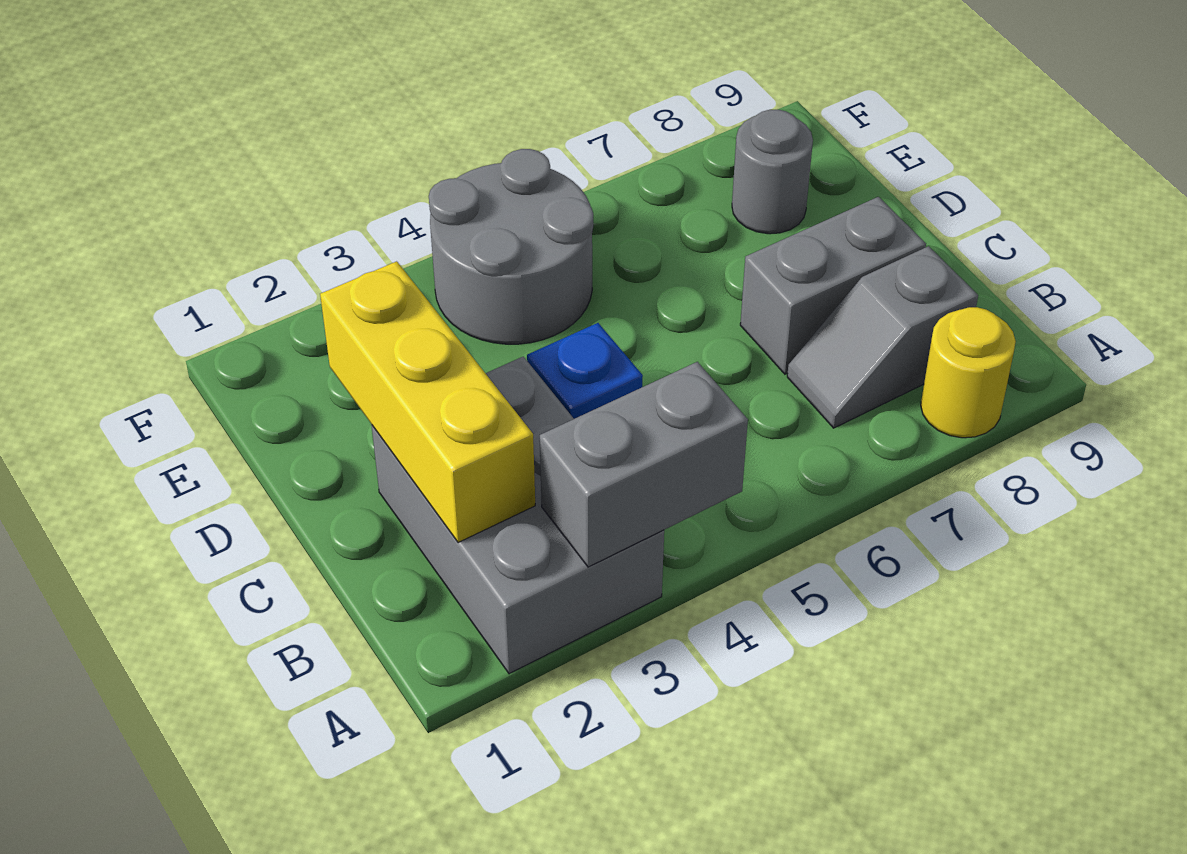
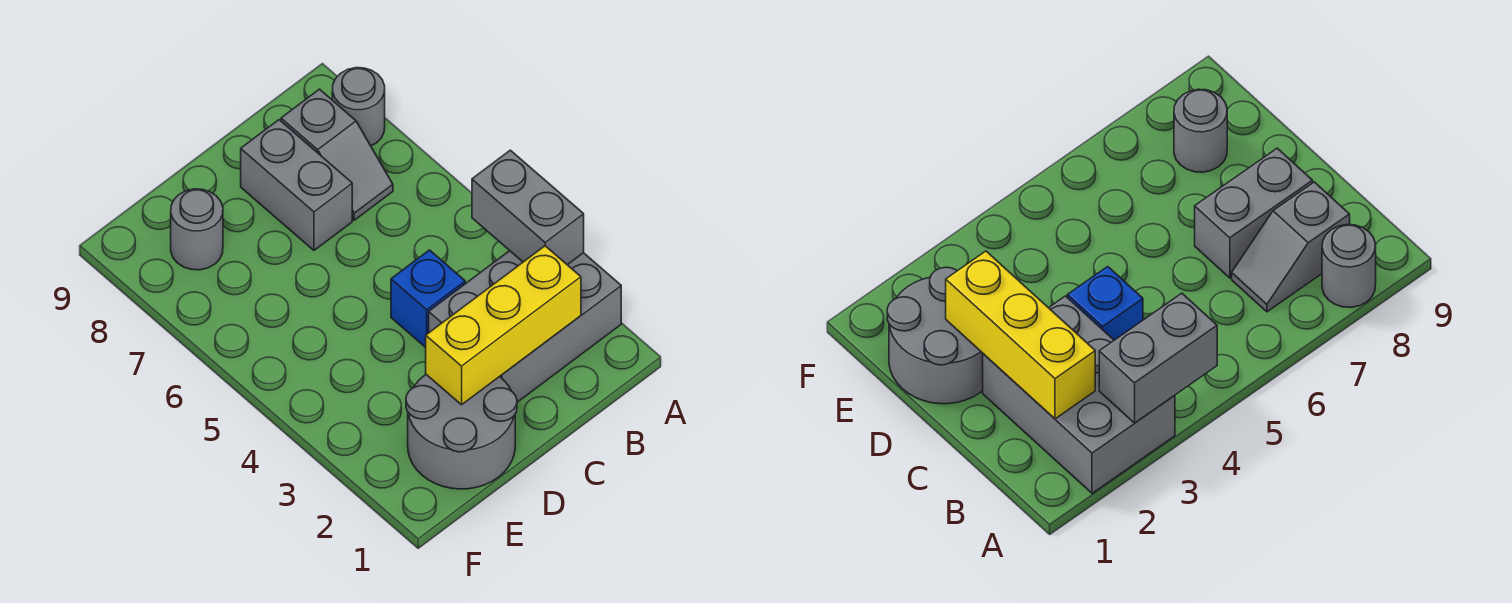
yellow 1x1 round brick [921,307,1016,438] -> grey 1x1 round brick [332,68,385,146]
grey 2x2 round brick [429,149,593,344] -> grey 2x2 round brick moved to [406,375,517,489]

